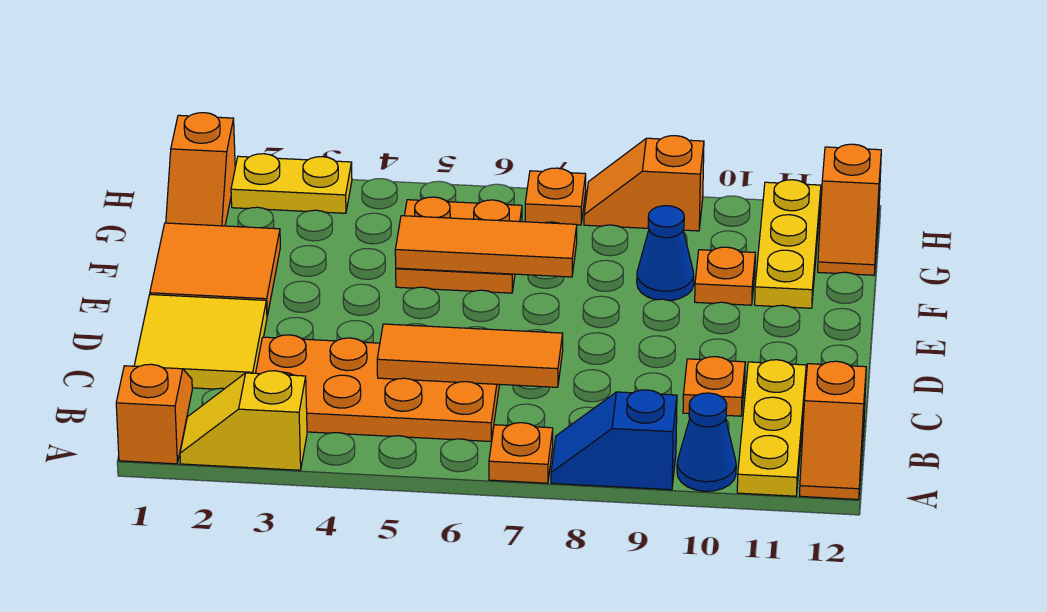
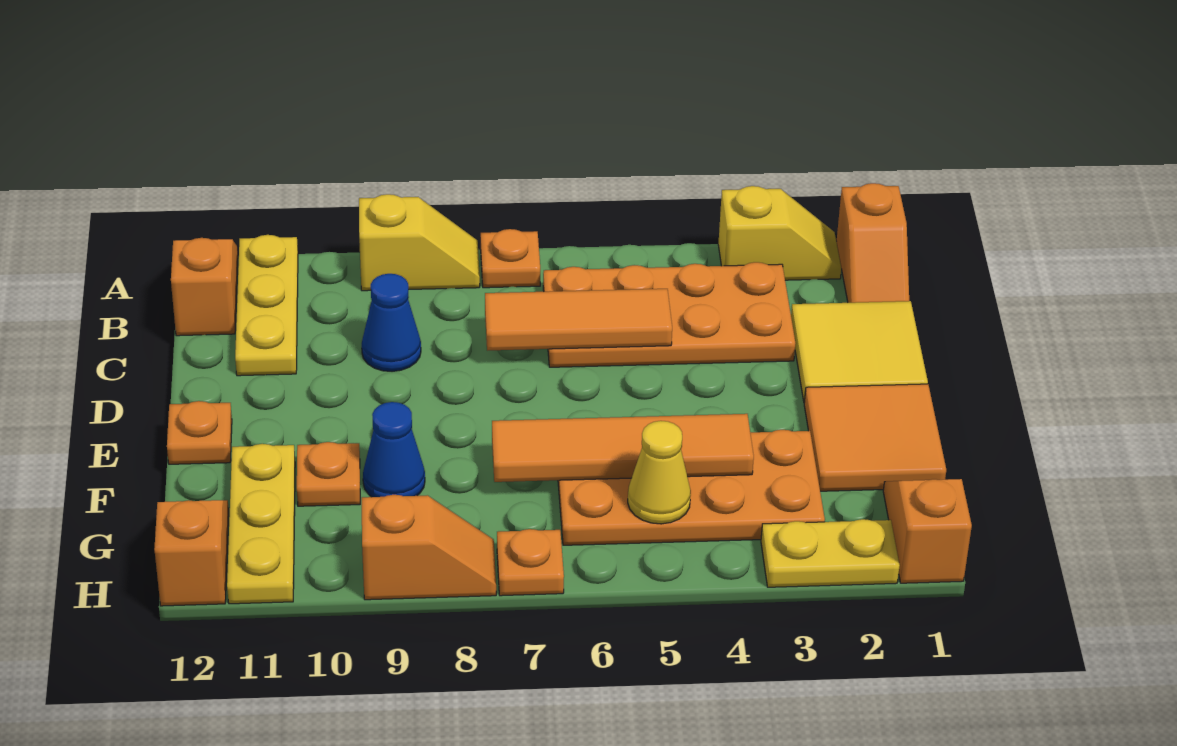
blue 1x2 slope [551,390,677,490] -> yellow 1x2 slope [359,194,480,291]
blue 1x1 cone [677,393,736,491] -> blue 1x1 cone moved to [362,274,421,372]
orange 1x1 plate [683,357,745,416] -> orange 1x1 plate moved to [167,401,232,464]
orange 2x2 plate [396,197,522,293] -> orange 2x4 plate [558,430,825,545]
orange 1x3 tile [395,216,577,277] -> orange 1x4 tile [492,414,754,482]
none -> yellow 1x1 cone [628,421,691,524]

